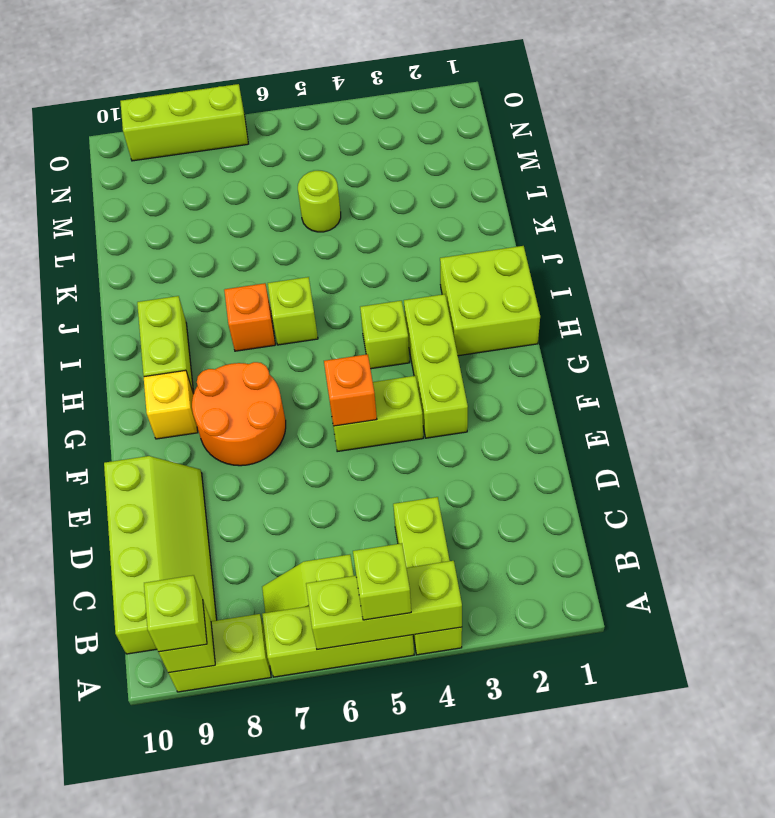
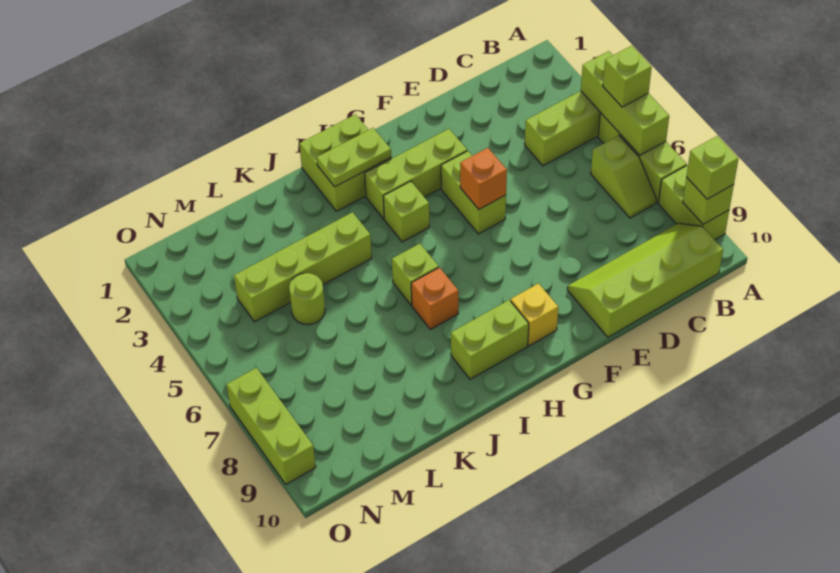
orange 2x2 round brick [192,362,286,466] -> none
none -> lime 1x2 plate [317,128,391,187]
none -> lime 1x4 brick [234,212,372,322]

